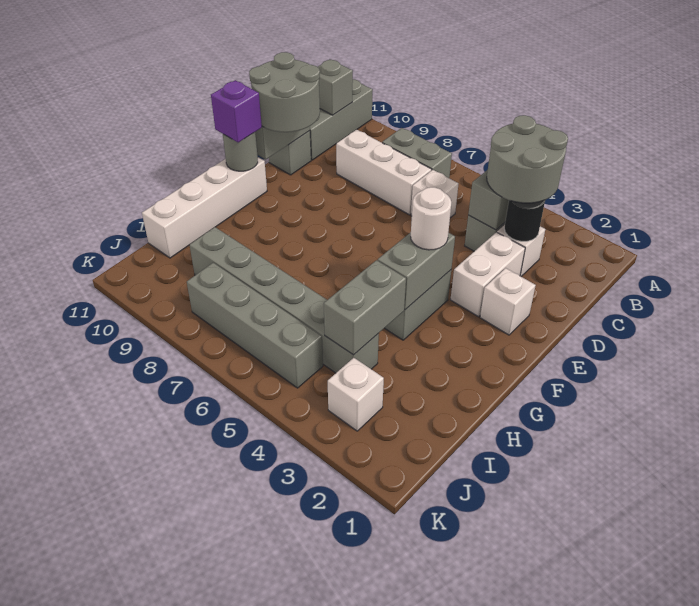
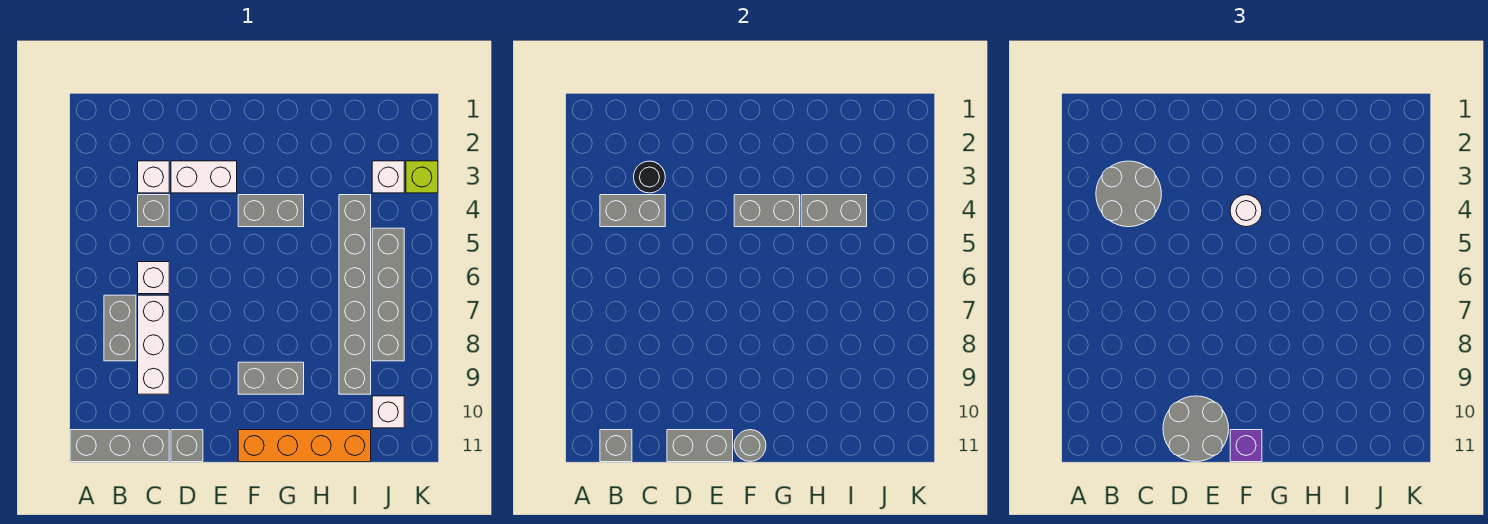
white 1x1 brick [480,268,536,335] -> white 1x1 brick moved to [372,396,404,428]
none -> grey 1x2 brick [238,362,304,394]
white 1x4 brick [142,157,267,258] -> orange 1x4 brick [238,430,371,462]
none -> lime 1x1 brick [406,161,438,193]

